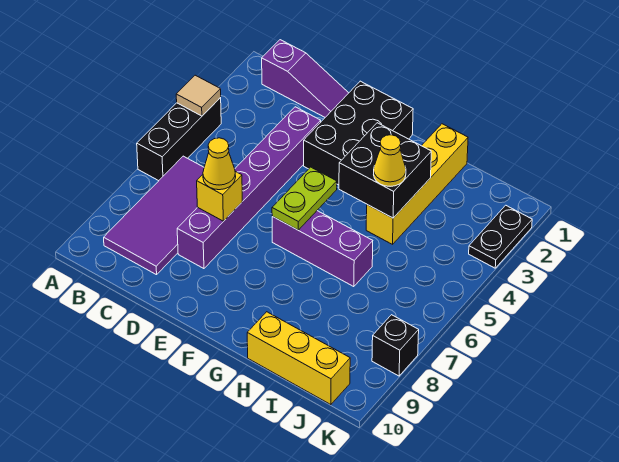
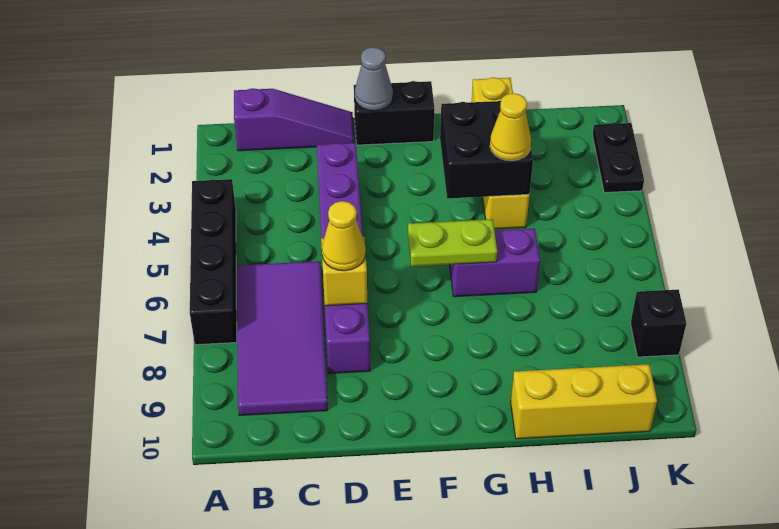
black 1x3 brick [137,98,221,181] -> black 1x4 brick [190,179,237,345]
tan 1x1 tile [176,75,221,116] -> none
black 2x3 brick [304,81,413,185] -> black 1x2 brick [354,81,434,145]
none -> grey 1x1 cone [355,47,393,111]
lime 1x2 plate [272,167,337,230] -> lime 1x2 plate turned to [408,219,497,266]
purple 1x3 brick [272,211,373,287] -> purple 1x2 brick [450,229,540,297]

